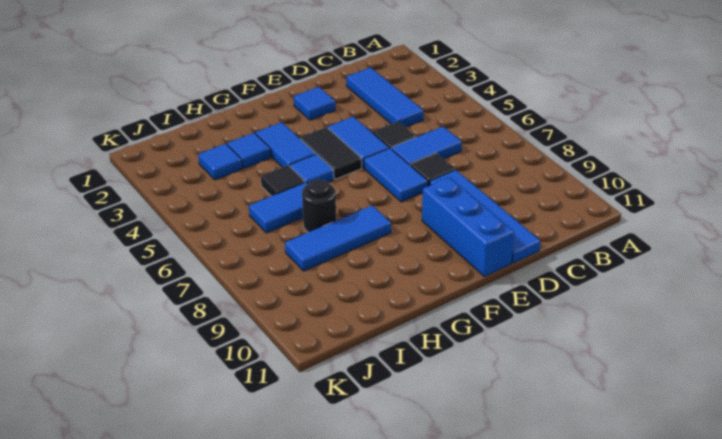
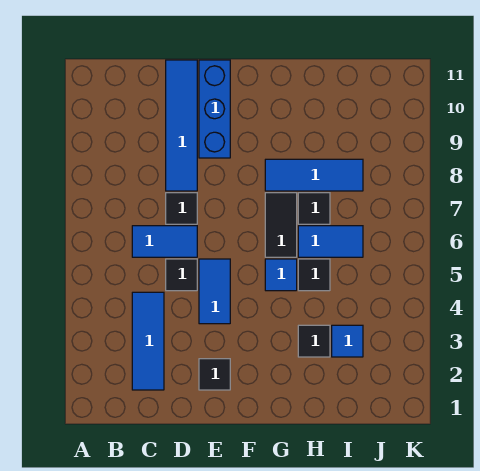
blue 1x1 tile [294,87,335,120] -> black 1x1 tile [199,359,230,390]
blue 1x2 tile [364,148,428,202] -> none
black 1x2 tile [300,127,362,179] -> black 1x2 tile moved to [265,193,297,257]
blue 1x2 tile [255,122,316,167] -> none
blue 1x1 tile [227,133,271,168] -> black 1x1 tile [298,325,330,357]
black 1x1 round brick [302,180,336,232] -> black 1x1 tile [298,193,330,224]

